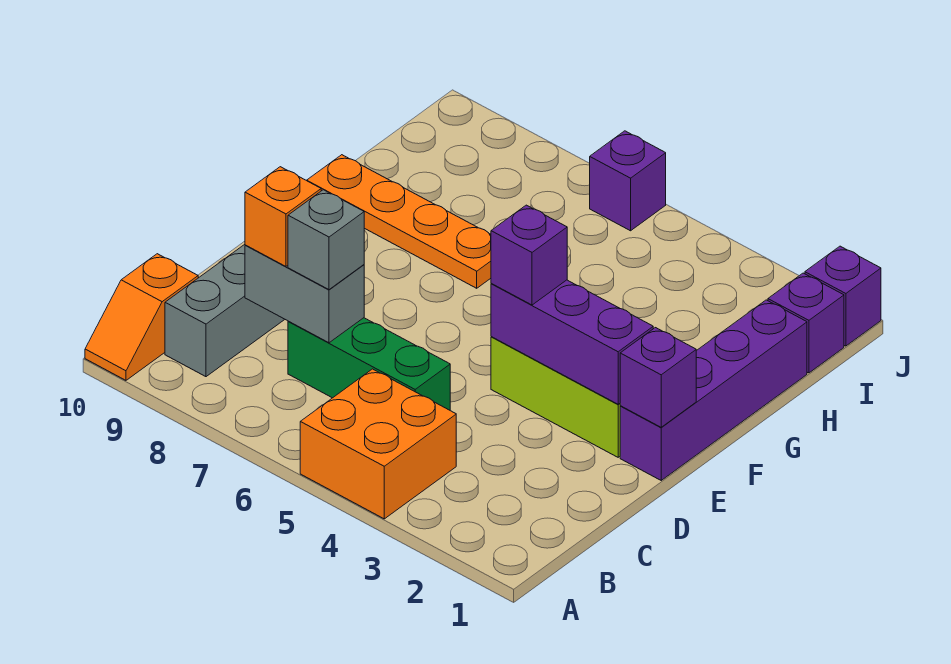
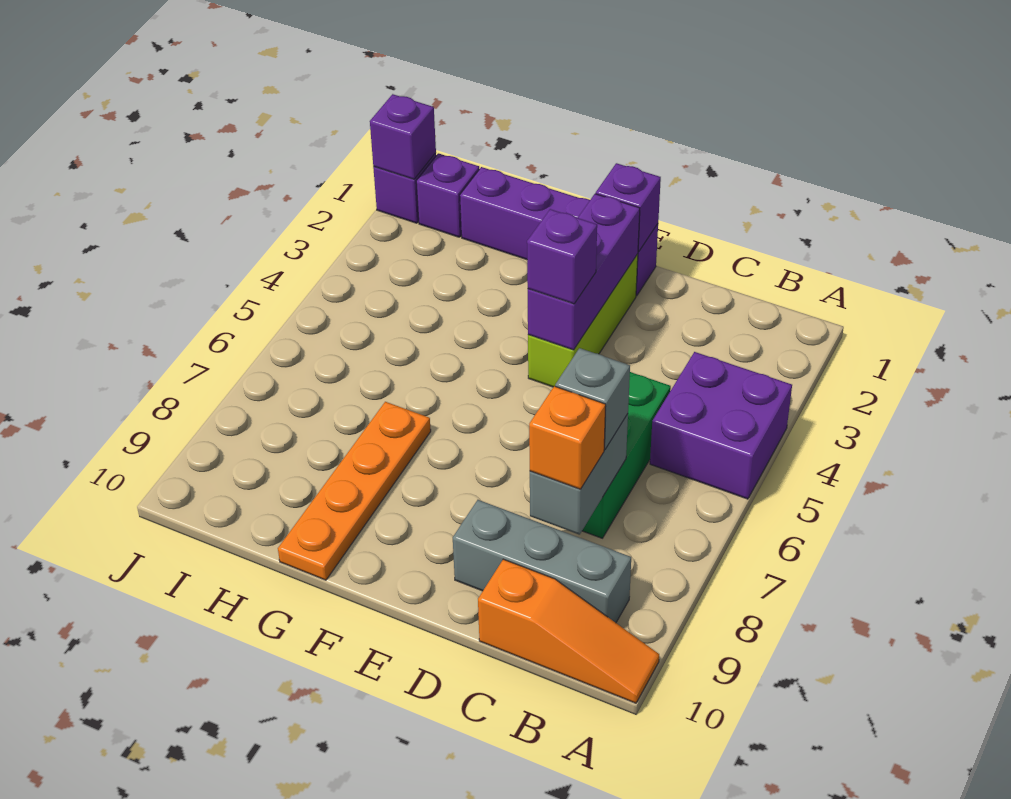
orange 2x2 brick [300,369,456,519] -> purple 2x2 brick [650,352,792,499]
orange 1x2 slope [85,254,198,380] -> orange 1x3 slope [478,559,659,703]
purple 1x1 brick [590,131,666,231] -> purple 1x1 brick moved to [370,94,436,179]

